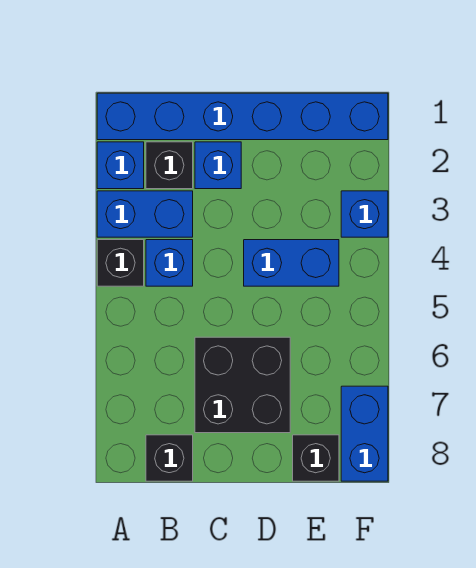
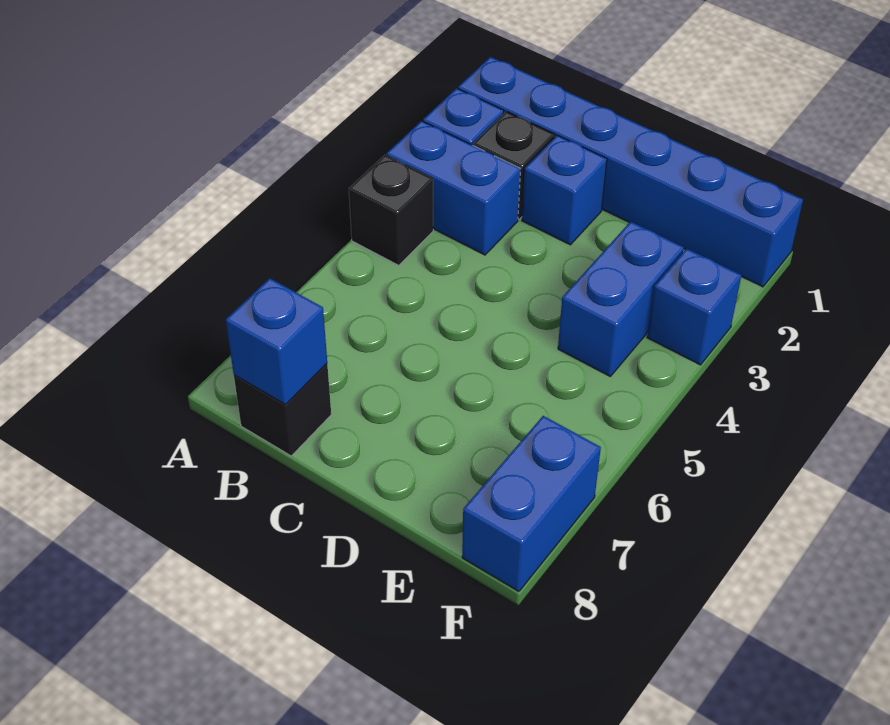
blue 1x1 brick [146,240,193,286] -> blue 1x1 brick moved to [226,278,327,405]
black 2x2 brick [195,337,290,433] -> none
blue 1x2 brick [244,240,339,286] -> blue 1x2 brick turned to [558,222,684,376]
black 1x1 brick [293,435,339,481] -> none

